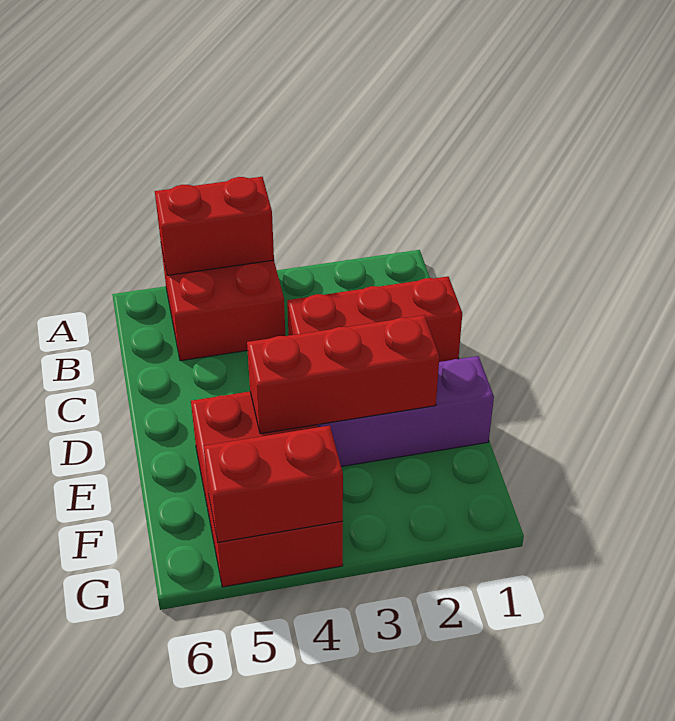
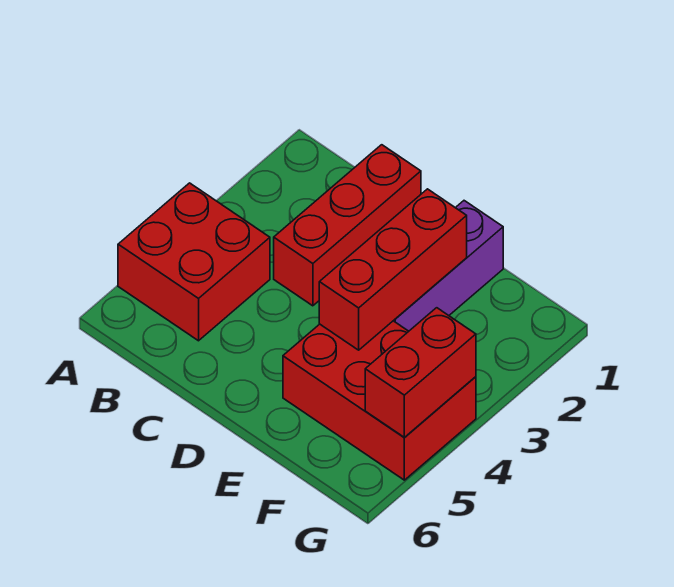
red 1x2 brick [155,177,274,275] -> none

